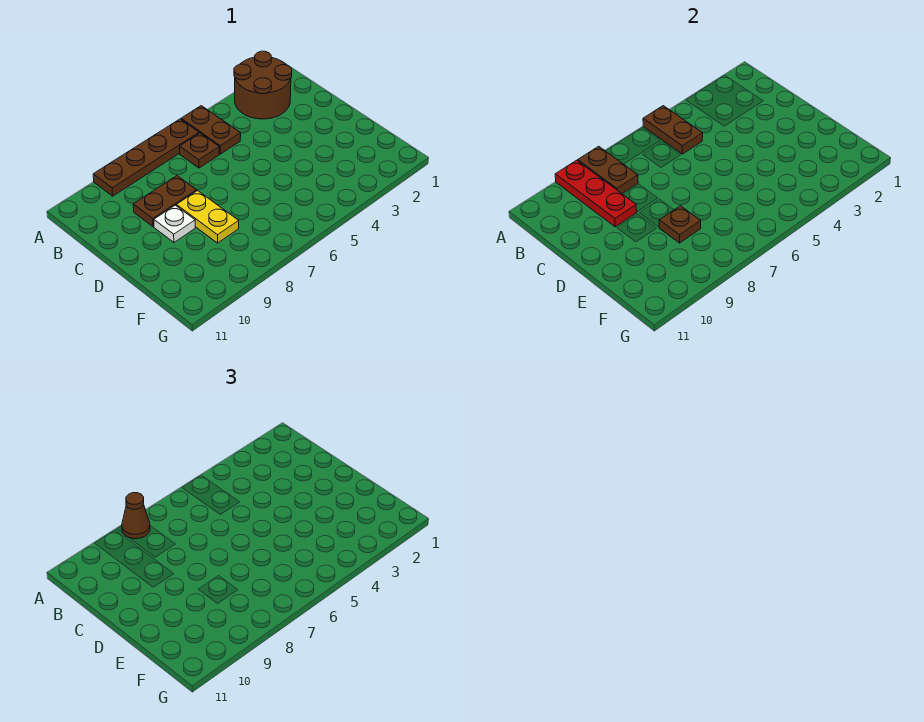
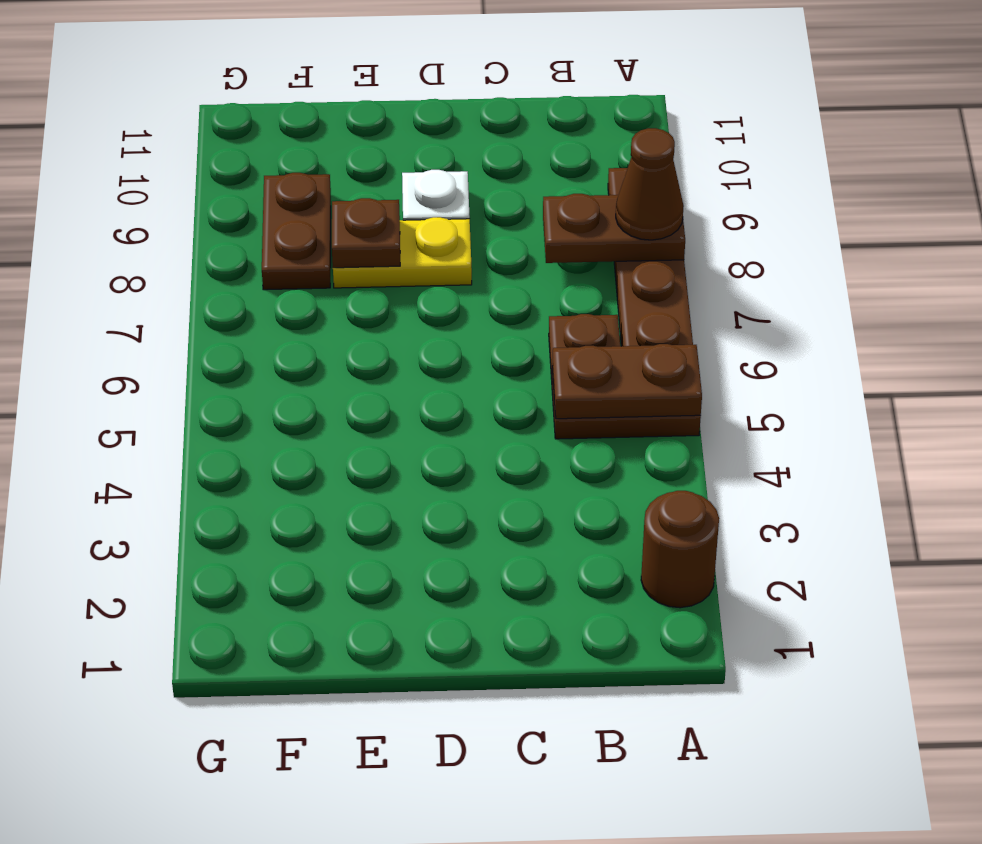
brown 2x2 round brick [234,51,292,119] -> brown 1x1 round brick [641,491,719,608]
red 1x3 plate [555,160,637,227] -> none
brown 1x2 plate [133,176,197,227] -> brown 1x2 plate moved to [262,173,331,290]

